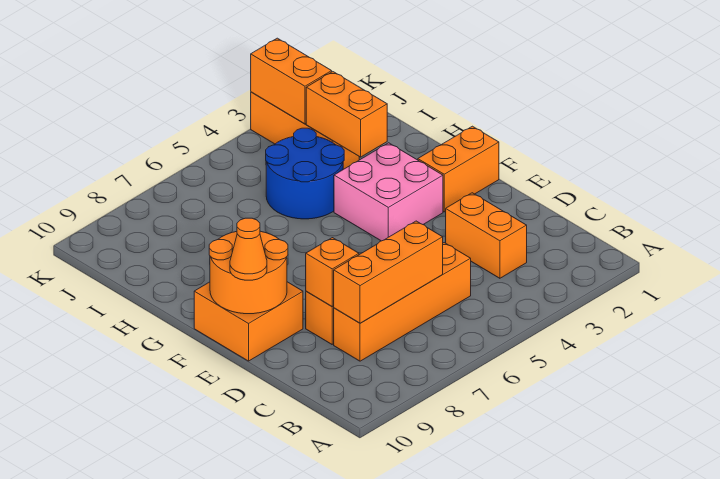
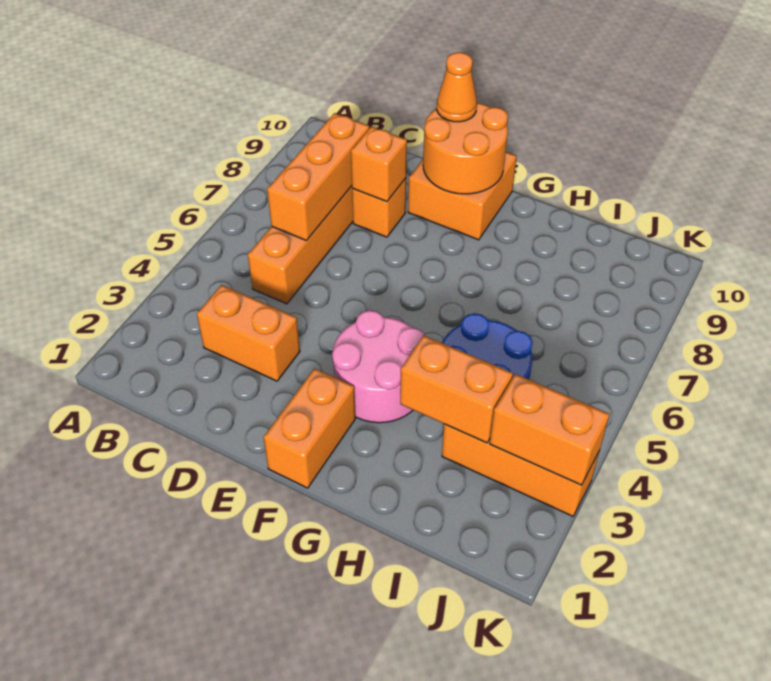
pink 2x2 brick [334,143,443,241] -> pink 2x2 round brick [332,310,425,423]

